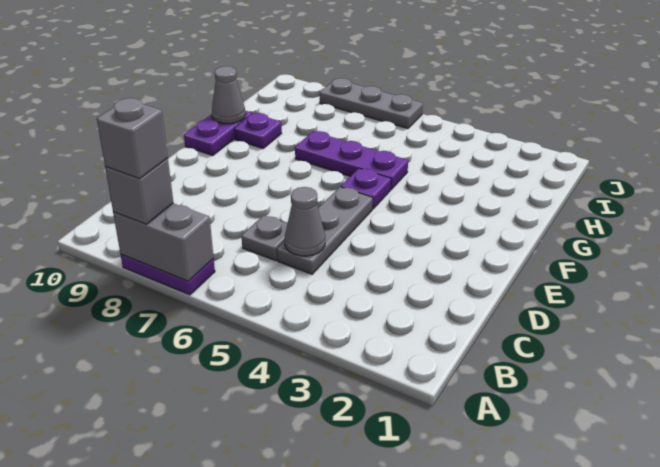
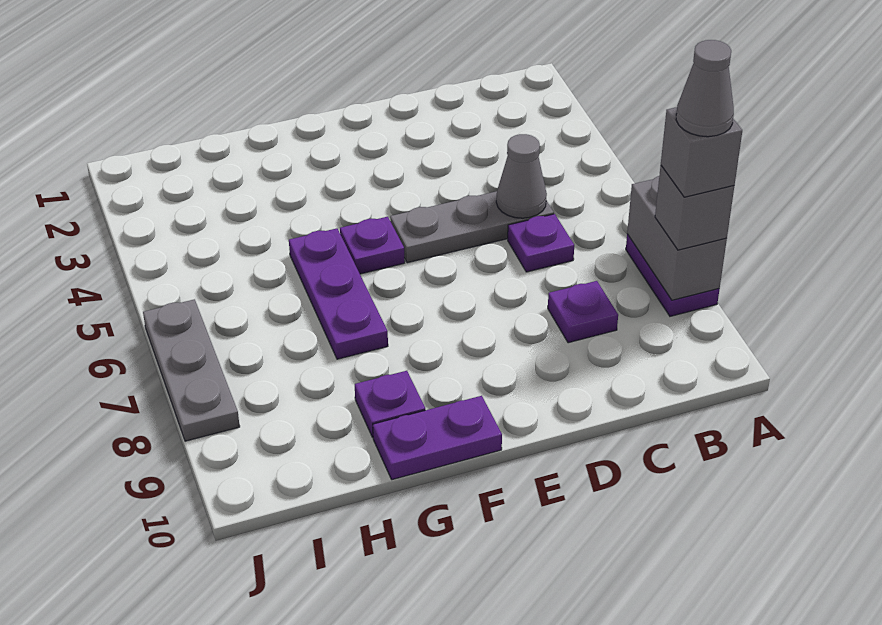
grey 1x1 plate [242,215,287,261] -> purple 1x1 plate [508,214,574,272]
none -> purple 1x1 plate [548,281,618,343]
grey 1x1 cone [211,66,245,124] -> grey 1x1 cone moved to [676,40,734,137]

